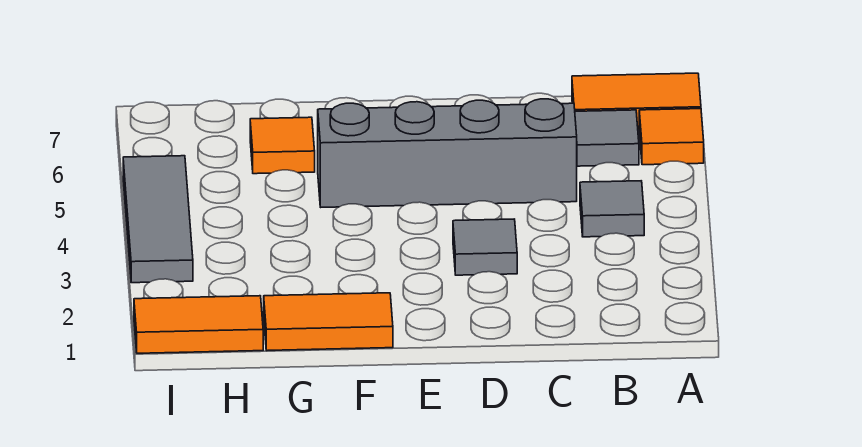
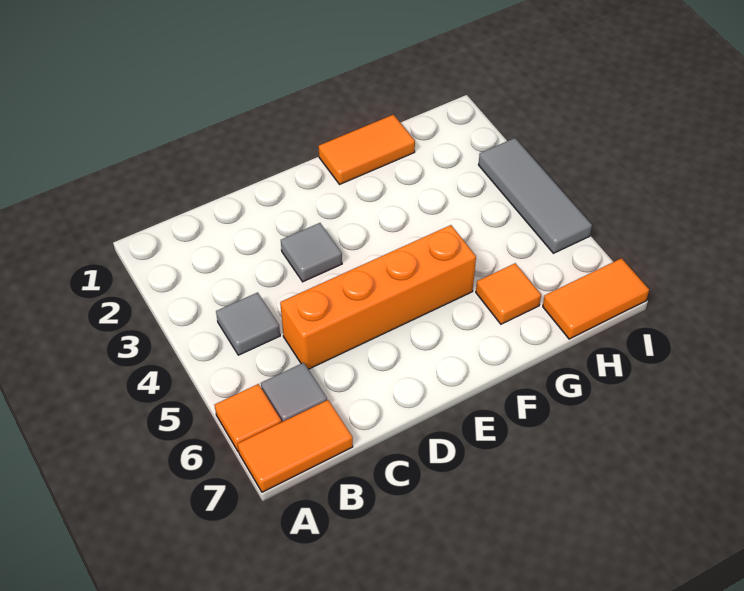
grey 1x4 brick [318,99,577,207] -> orange 1x4 brick [280,225,476,369]
orange 1x2 tile [134,296,263,353] -> orange 1x2 tile moved to [543,258,649,339]

